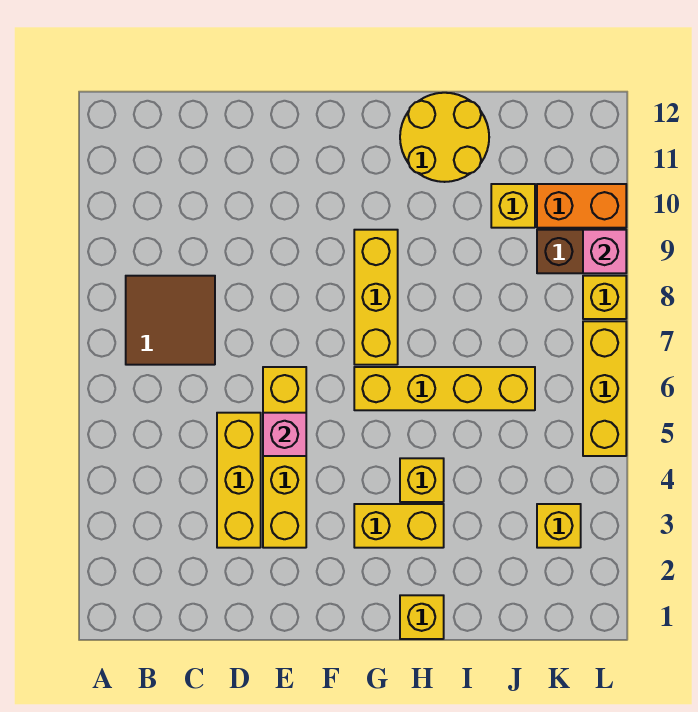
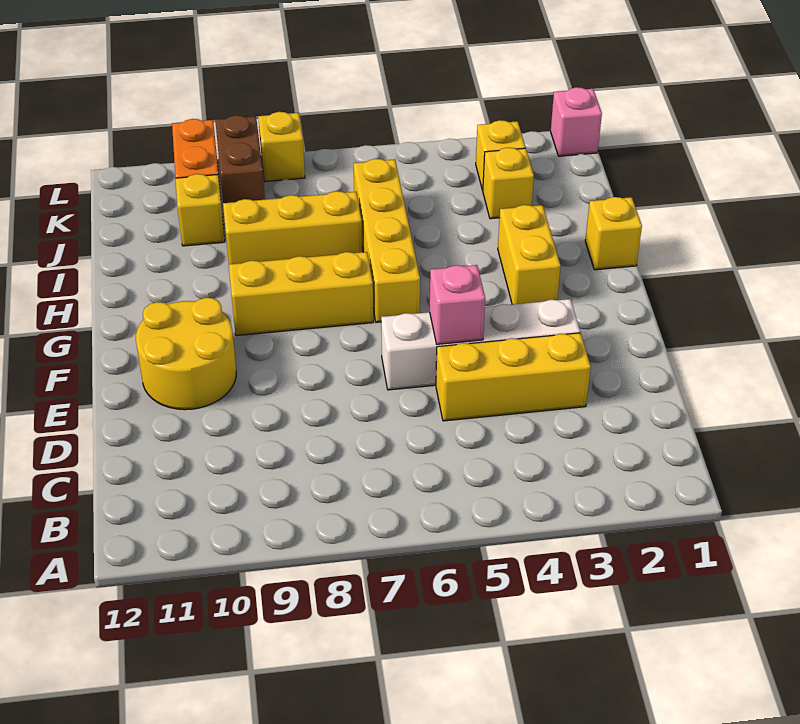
brown 2x2 tile [126,276,215,365] -> none
yellow 1x4 brick [263,367,306,548] -> white 1x4 brick [381,299,580,390]
yellow 1x1 brick [400,458,444,502] -> yellow 1x1 brick moved to [483,148,534,219]
yellow 2x2 round brick [400,93,489,182] -> yellow 2x2 round brick moved to [136,298,236,410]
yellow 1x3 brick [583,321,626,456] -> yellow 1x3 brick moved to [223,191,362,264]
pink 1x1 brick [583,230,626,273] -> pink 1x1 brick moved to [551,87,602,156]

